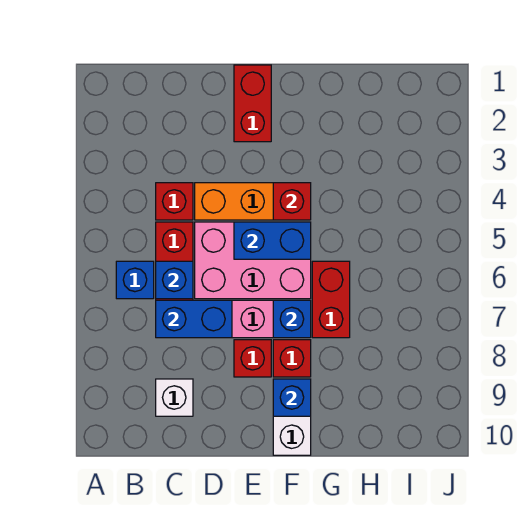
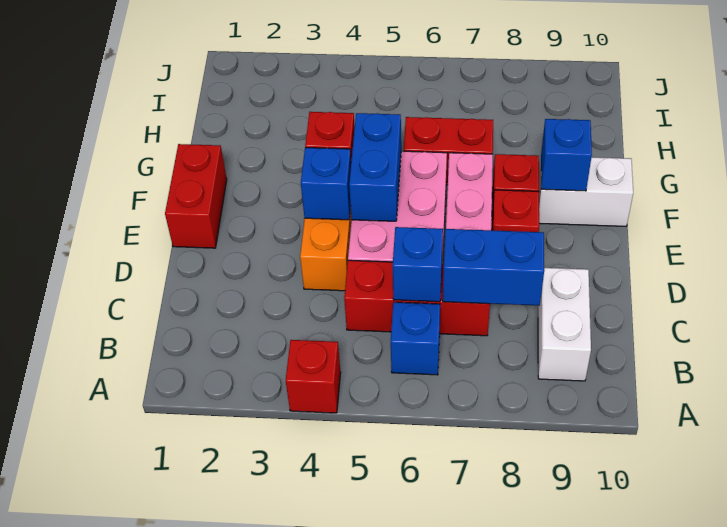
red 1x1 brick [156,183,193,220] -> red 1x1 brick moved to [286,340,341,413]
blue 1x2 brick [156,300,232,338] -> blue 1x2 brick turned to [443,229,544,306]
white 1x1 brick [156,379,193,416] -> white 1x2 brick [538,268,591,381]
red 1x2 brick [234,65,271,142] -> red 1x2 brick turned to [165,144,227,248]
blue 1x1 brick [273,300,311,338] -> blue 1x1 brick moved to [301,148,351,220]

